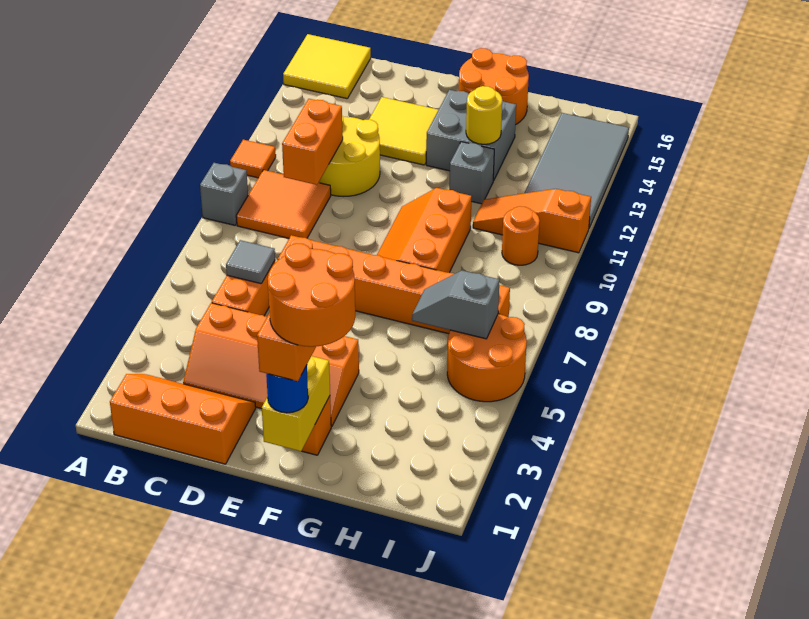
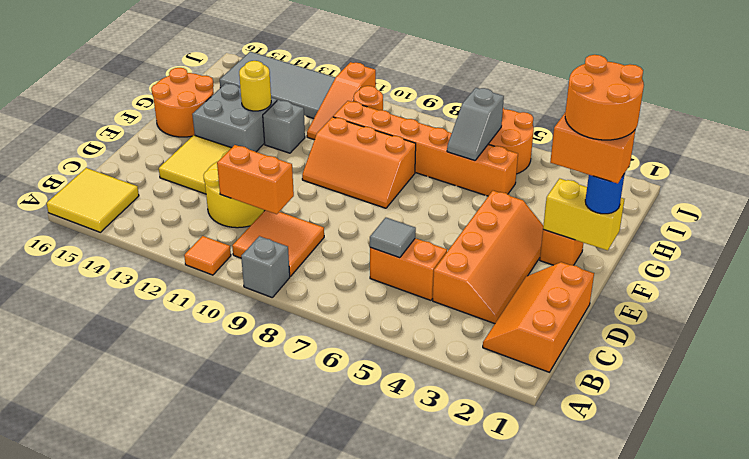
orange 1x6 brick [278,235,510,334] -> orange 1x6 brick turned to [333,101,518,196]

